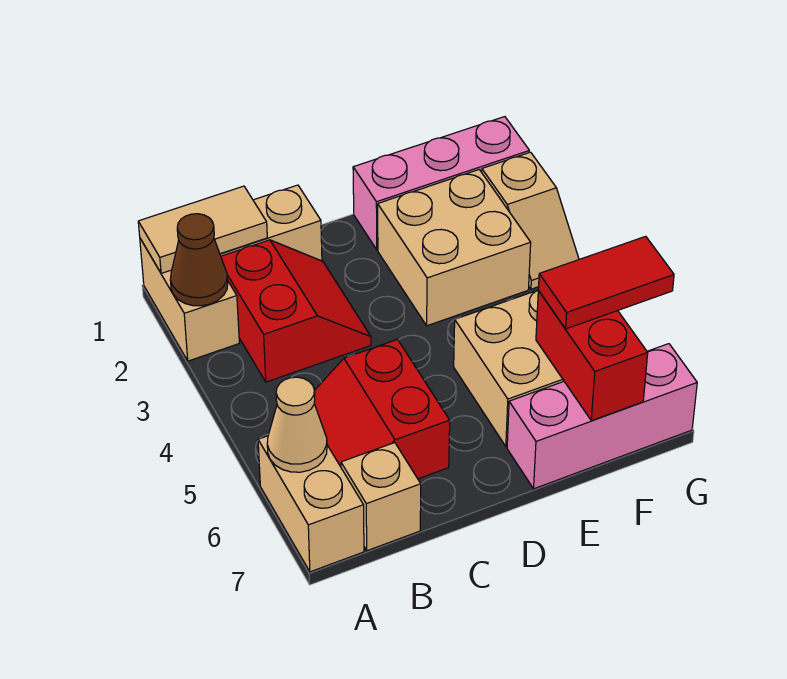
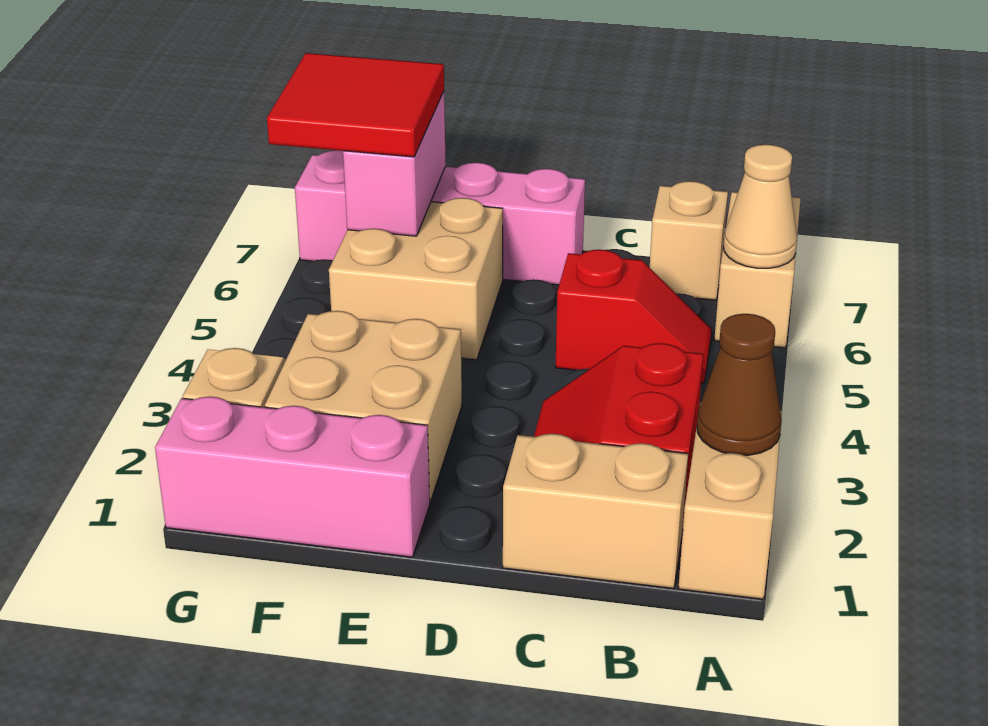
tan 1x2 tile [138,186,267,273] -> none
red 2x2 slope [314,340,450,479] -> red 1x2 slope [555,250,711,383]
pink 1x3 brick [507,344,697,489] -> pink 1x4 brick [295,150,585,285]
red 1x2 brick [536,290,648,421] -> pink 1x2 brick [343,92,446,236]
red 1x2 tile [538,236,674,329] -> red 2x2 tile [267,53,444,157]

